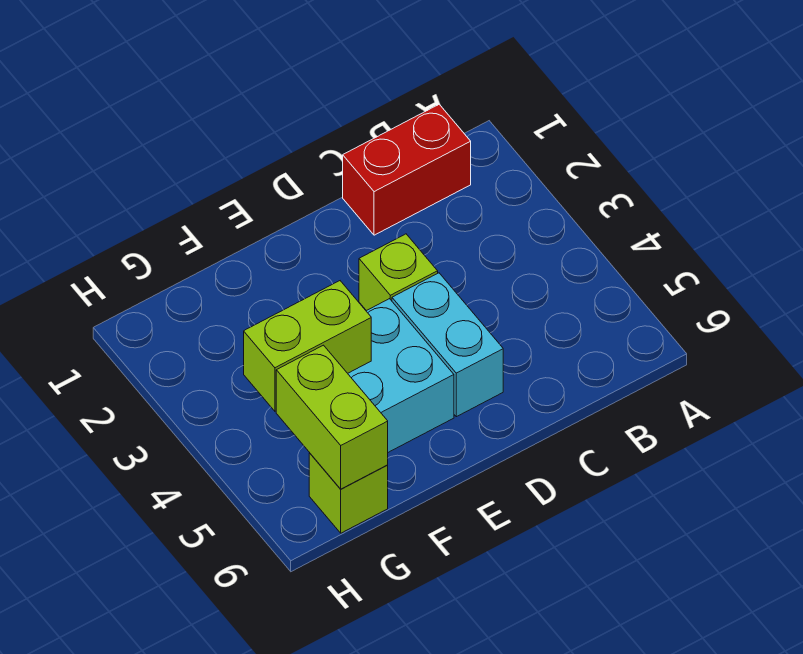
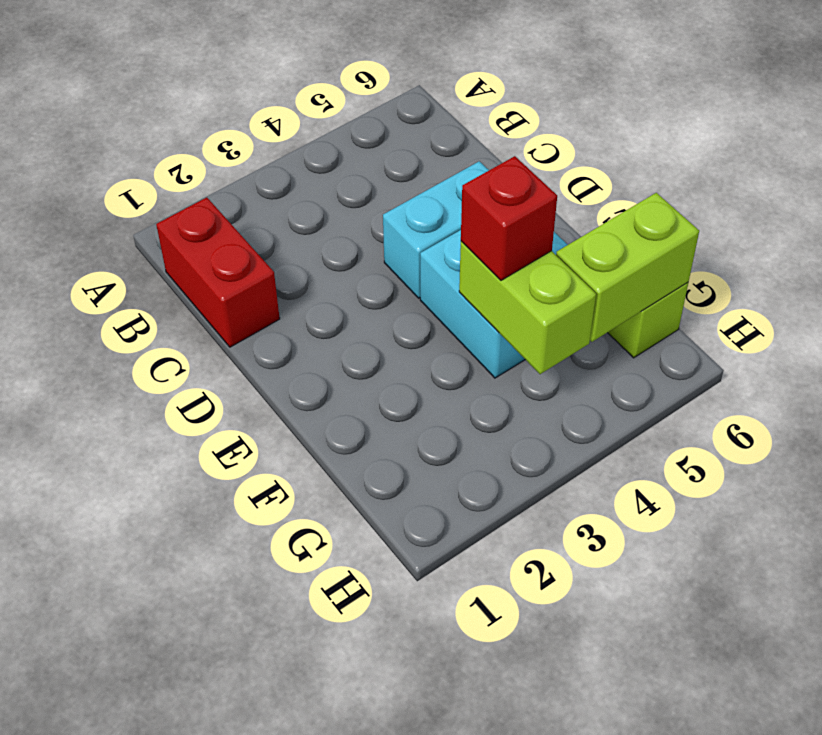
lime 1x1 brick [359,234,438,311] -> none
none -> red 1x1 brick [461,156,557,280]

